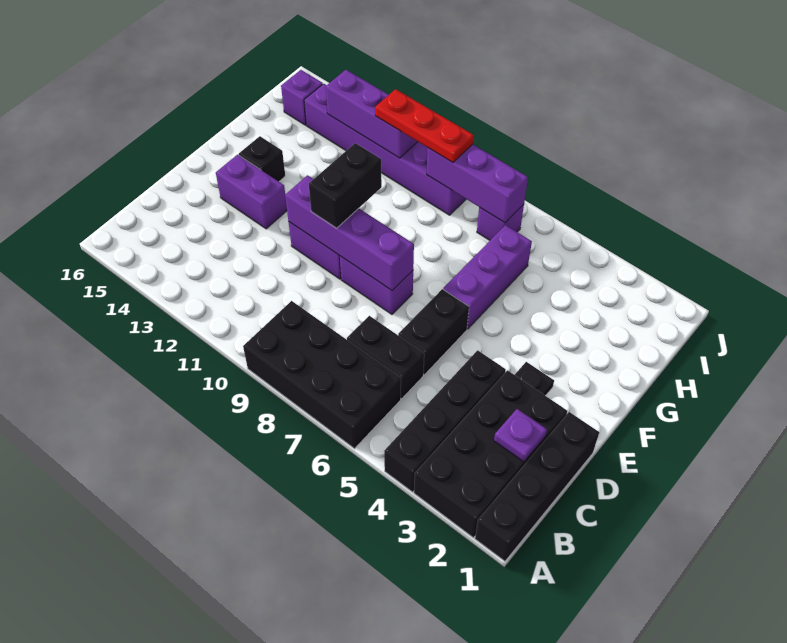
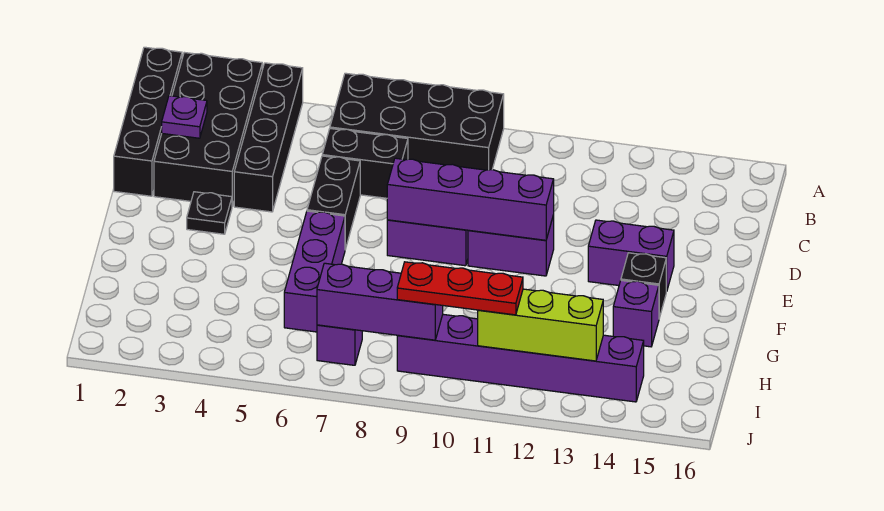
black 1x2 brick [309,143,382,228] -> none
purple 1x3 brick [326,70,418,158] -> lime 1x3 brick [478,289,603,361]
purple 1x1 brick [281,70,323,125] -> purple 1x1 brick moved to [613,280,659,347]

